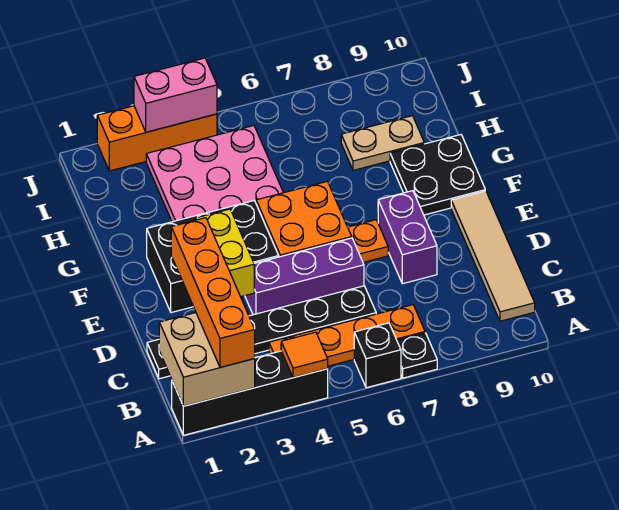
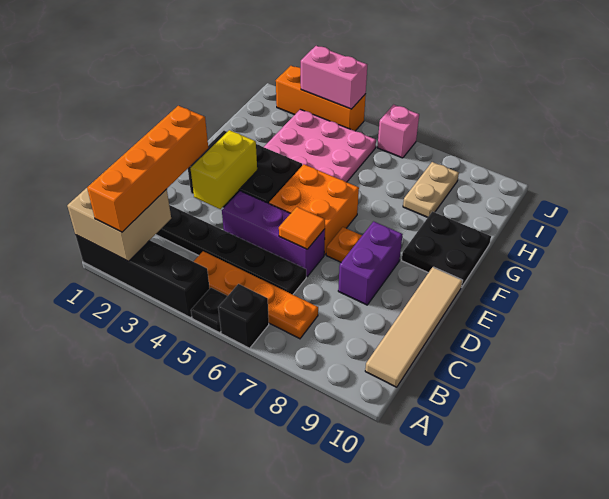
orange 1x1 tile [281,332,328,378] -> orange 1x1 tile moved to [279,207,325,249]
black 1x1 plate [397,333,437,378] -> black 1x1 plate moved to [191,288,227,333]
tan 1x2 plate [341,116,424,170] -> tan 1x2 plate turned to [403,162,459,217]
none -> pink 1x1 brick [377,105,419,158]

